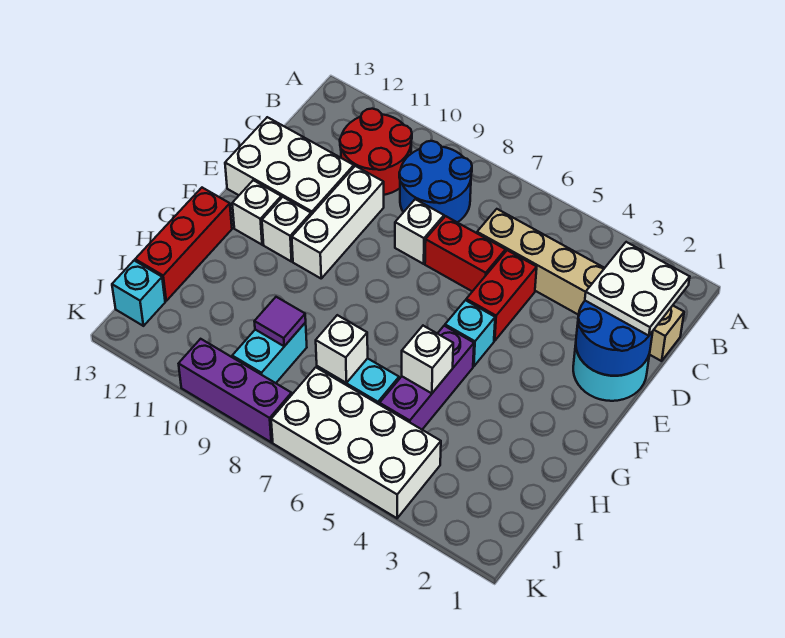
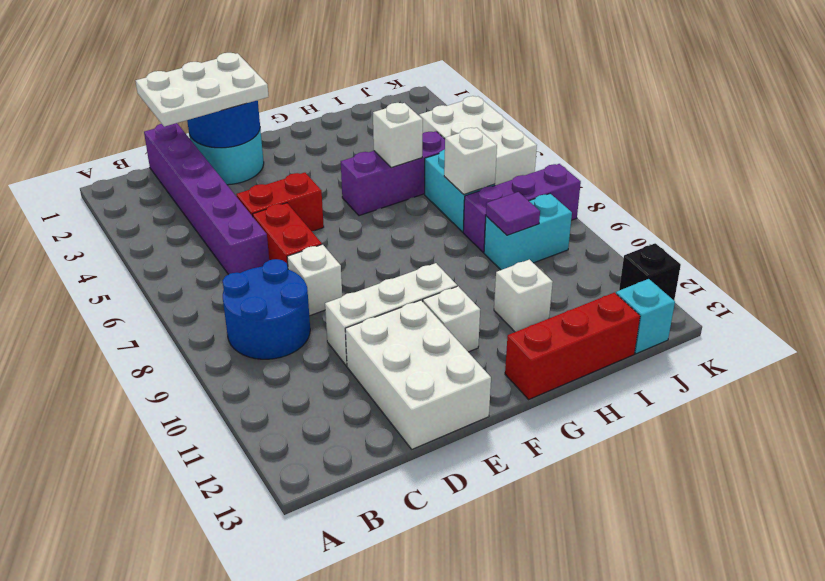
red 2x2 round brick [340,109,412,195] -> none
tan 1x6 brick [477,209,684,361] -> purple 1x6 brick [144,123,269,274]
white 2x2 plate [585,242,690,336] -> white 2x3 plate [136,53,269,127]
cyan 1x1 brick [445,300,495,366] -> none
white 1x1 brick [232,180,281,245] -> white 1x1 brick moved to [494,260,553,332]
white 2x4 brick [271,367,441,518] -> white 2x3 brick [419,96,537,185]
purple 1x3 brick [179,339,292,442] -> purple 1x3 brick turned to [463,164,581,252]
none -> black 1x1 brick [619,243,681,300]

